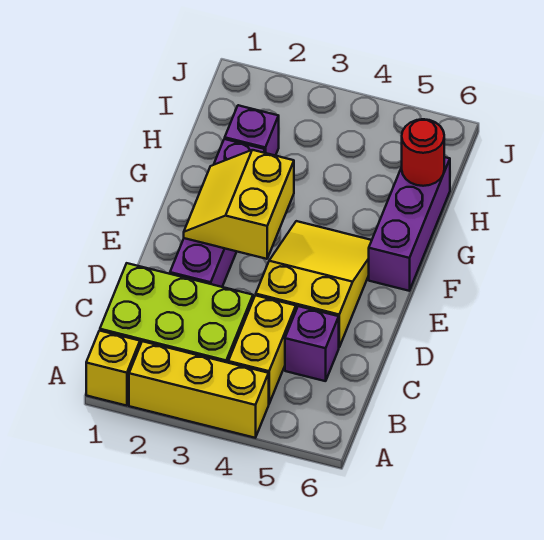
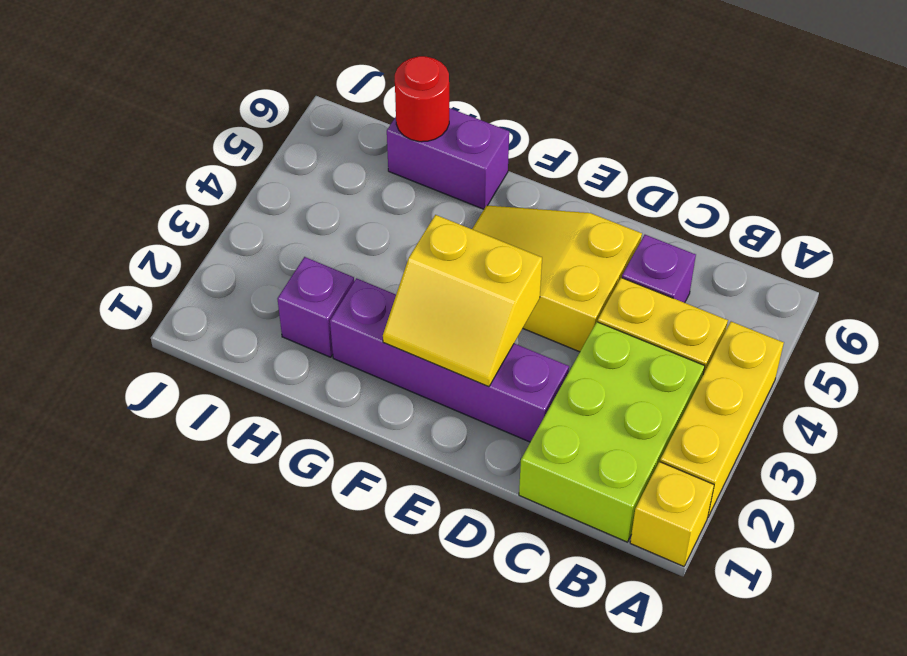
purple 1x3 brick [369,157,450,291] -> purple 1x2 brick [387,108,509,209]

